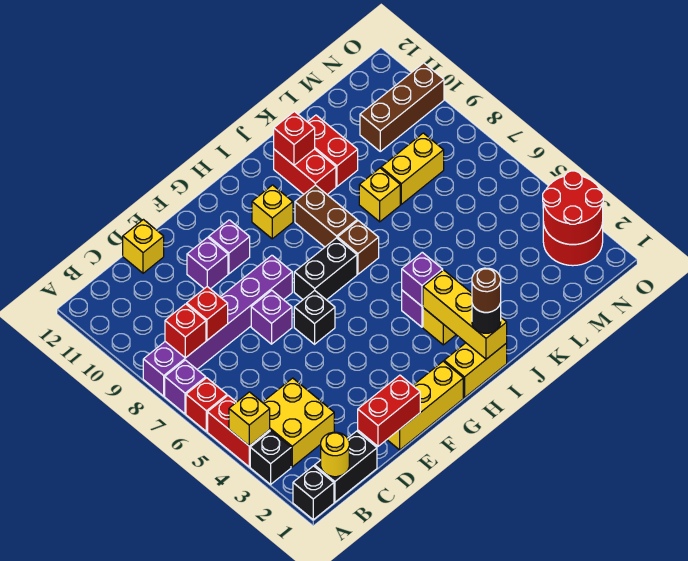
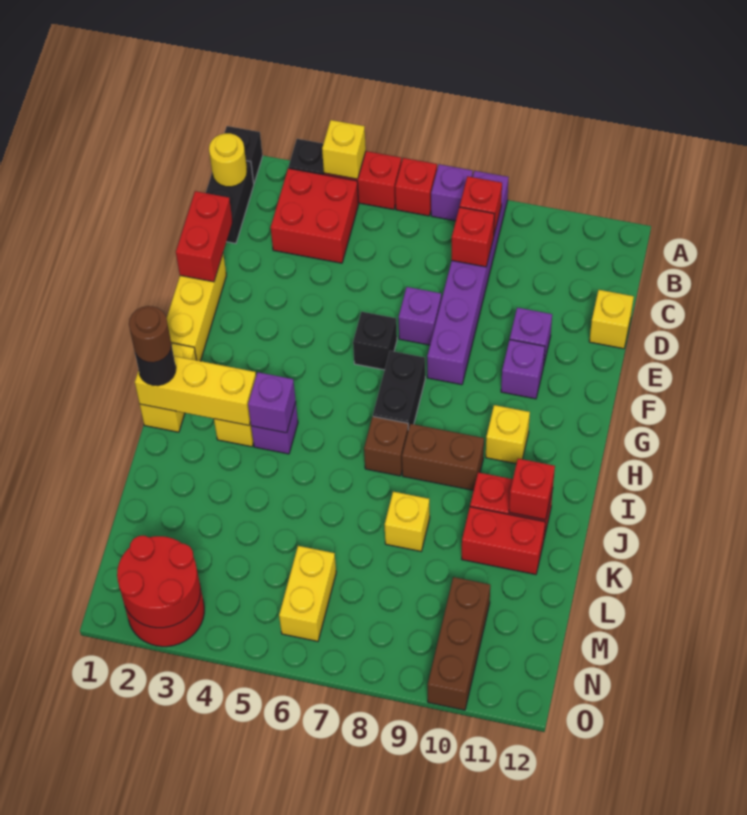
yellow 2x2 brick [262,378,334,467] -> red 2x2 brick [271,168,359,263]
yellow 1x2 brick [381,133,444,204] -> yellow 1x2 brick moved to [279,546,336,641]

